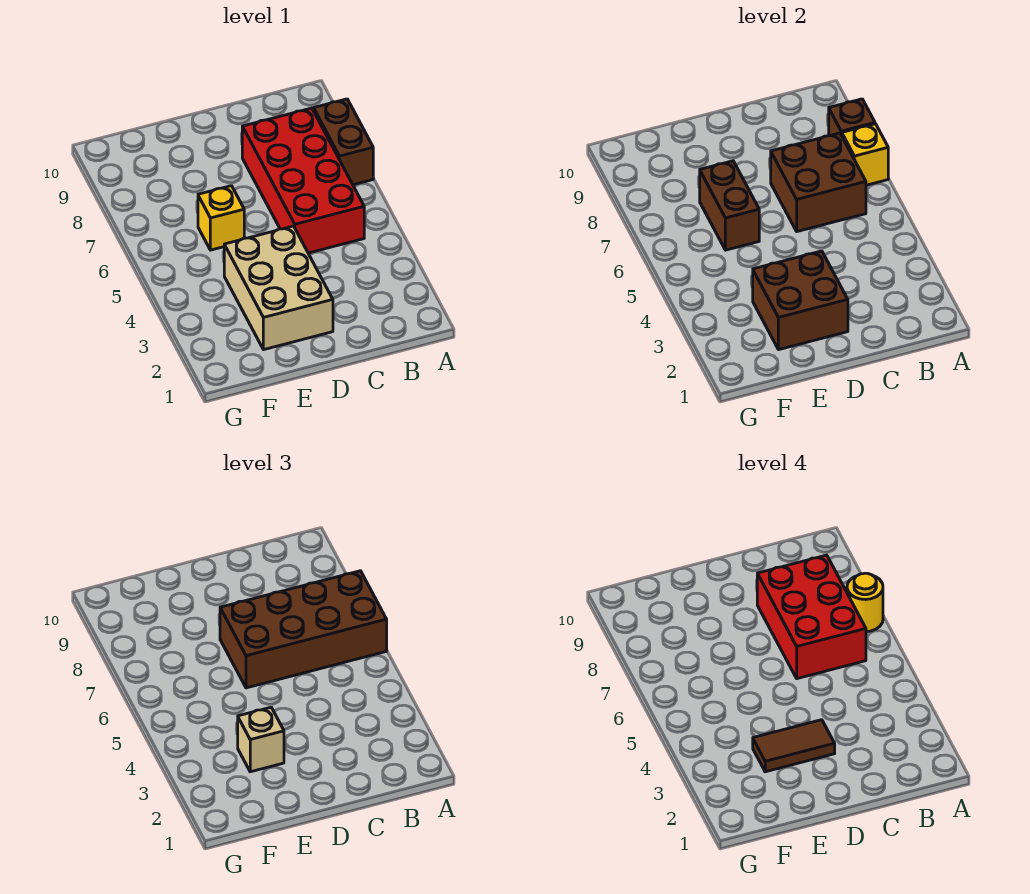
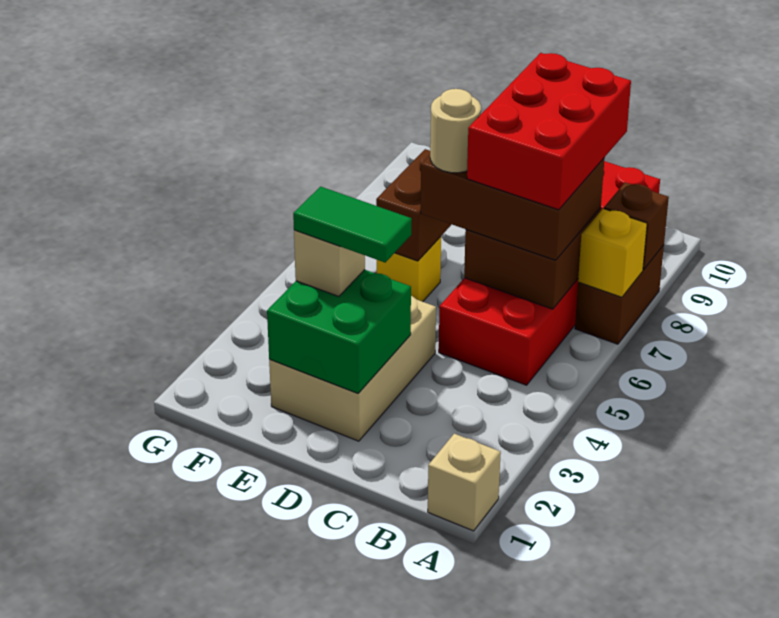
none -> tan 1x1 brick [428,434,501,531]
brown 2x4 brick [220,571,387,688] -> brown 2x3 brick [421,155,604,260]
yellow 1x1 round brick [847,573,883,632] -> none
red 2x4 brick [242,108,364,253] -> red 2x6 brick [439,161,660,385]
brown 2x2 brick [753,251,848,350] -> green 2x2 brick [267,270,411,393]
brown 1x2 tile [753,720,835,772] -> green 1x2 tile [293,187,412,262]
none -> tan 1x1 round brick [430,89,481,173]

